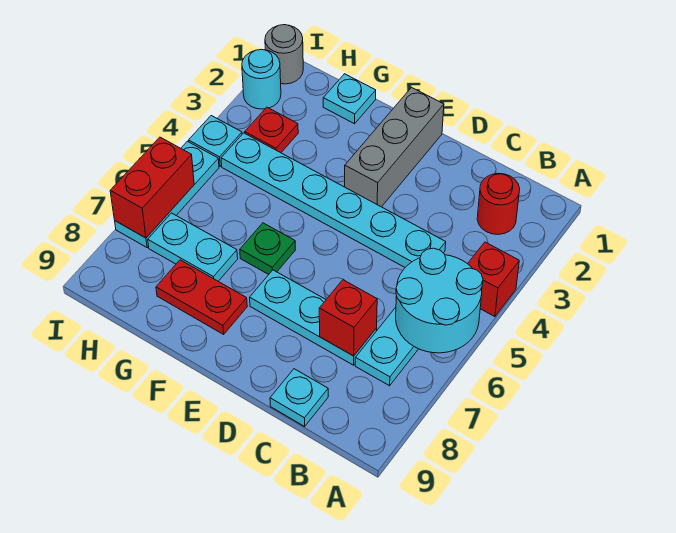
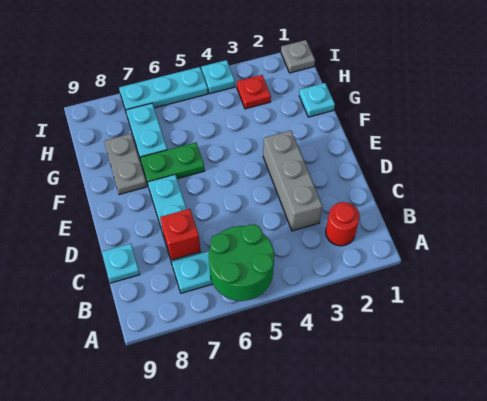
red 1x1 brick [468,242,519,317] -> none
cyan 2x2 round brick [396,248,483,353] -> green 2x2 round brick [209,224,274,301]
cyan 1x6 plate [221,133,446,267] -> none
grey 1x3 brick [345,87,444,207] -> grey 1x3 brick turned to [263,131,322,231]
green 1x1 plate [240,223,295,274] -> green 1x2 plate [140,142,205,183]
red 1x2 plate [156,260,247,334] -> grey 1x2 plate [104,134,147,195]
grey 1x1 round brick [265,25,303,84] -> grey 1x1 plate [281,40,315,73]
cyan 1x1 round brick [242,49,281,109] -> none
red 1x2 brick [110,137,194,238] -> none

